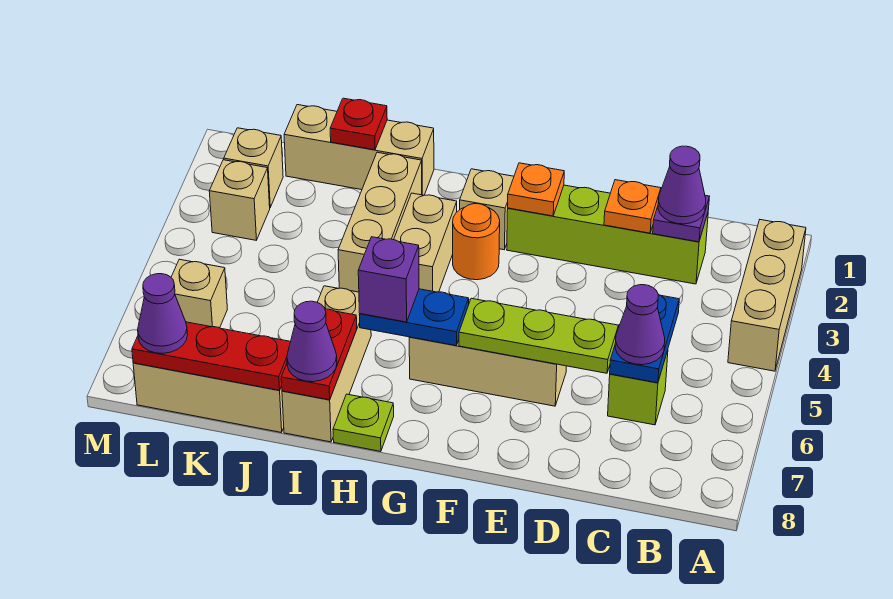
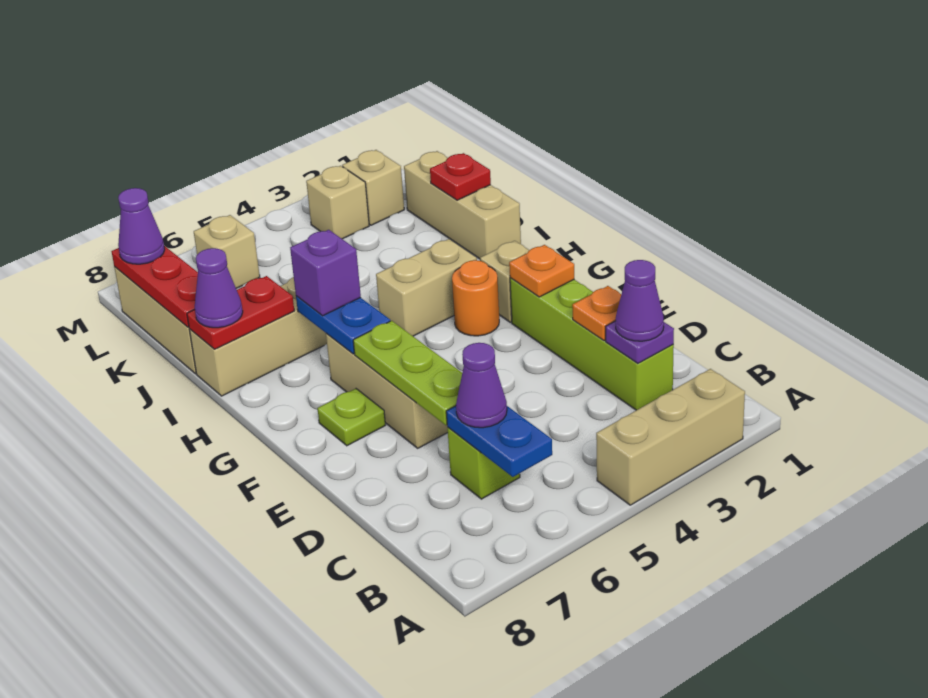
blue 1x2 plate [610,295,679,383] -> blue 1x2 plate turned to [446,406,552,477]
lime 1x1 plate [333,394,394,451] -> lime 1x1 plate moved to [317,389,385,446]
tan 1x3 brick [338,152,422,292] -> none

